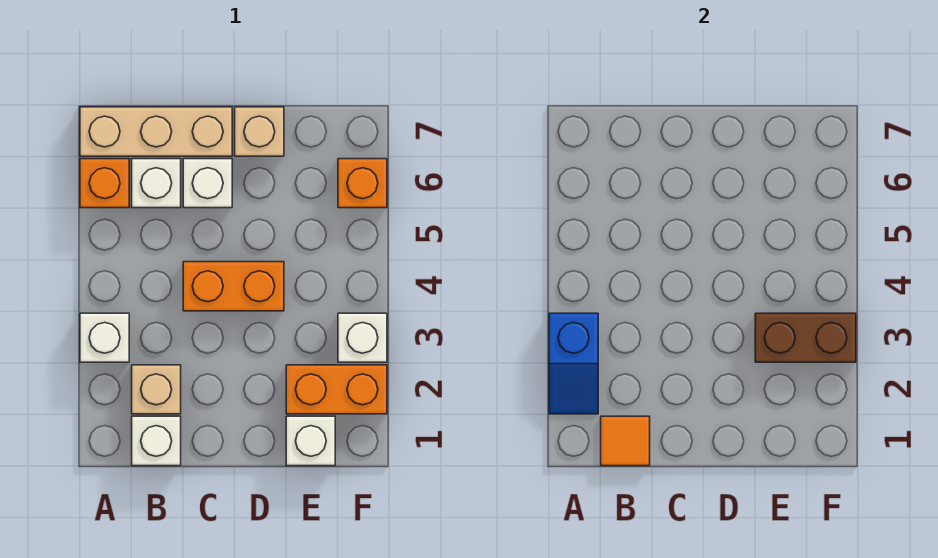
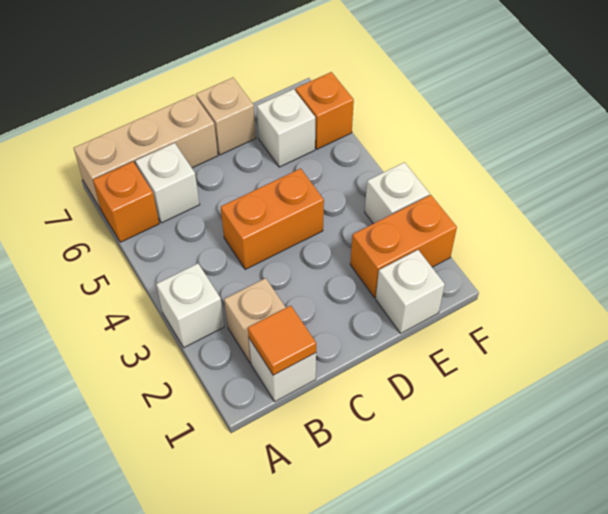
blue 1x2 slope [549,313,598,414] -> none
white 1x1 brick [183,159,232,208] -> white 1x1 brick moved to [257,89,315,167]
brown 1x2 brick [755,313,856,362] -> none

